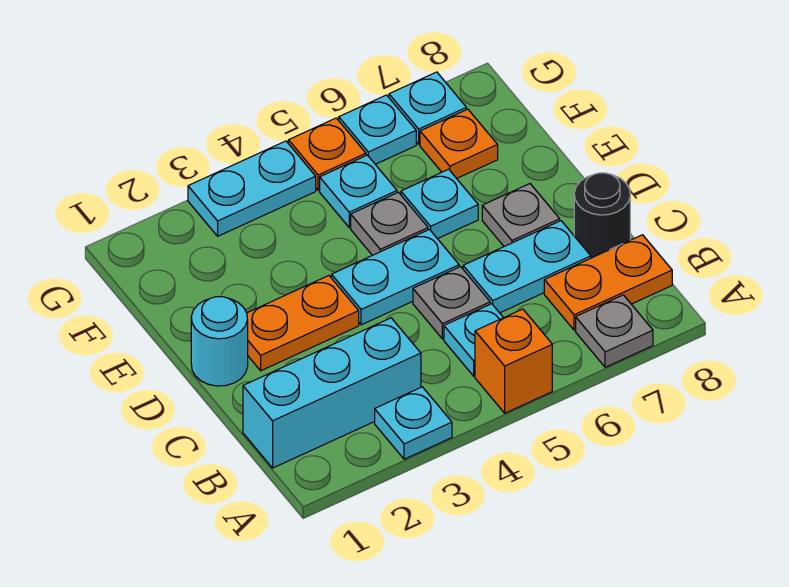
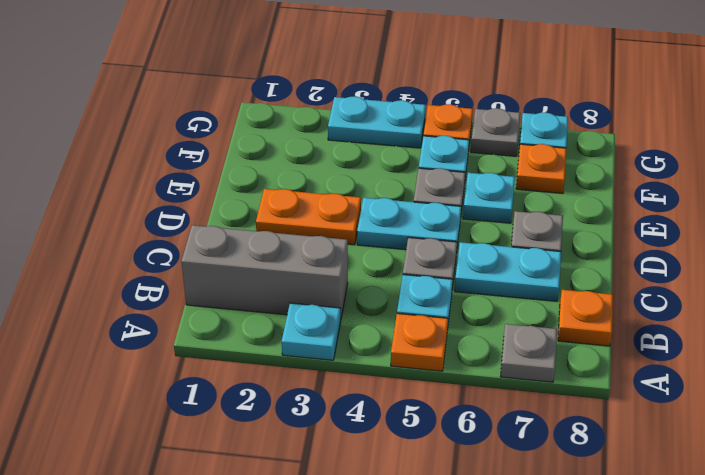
orange 1x1 brick [475,309,552,413] -> orange 1x1 plate [391,313,448,371]
cyan 1x3 brick [243,318,421,468] -> grey 1x3 brick [181,225,348,318]
orange 1x2 plate [544,235,672,330] -> orange 1x1 plate [558,290,613,346]
black 1x1 round brick [574,173,630,258] -> none
cyan 1x1 round brick [191,297,248,386] -> none
cyan 1x1 plate [339,95,416,164] -> grey 1x1 plate [471,108,520,156]

